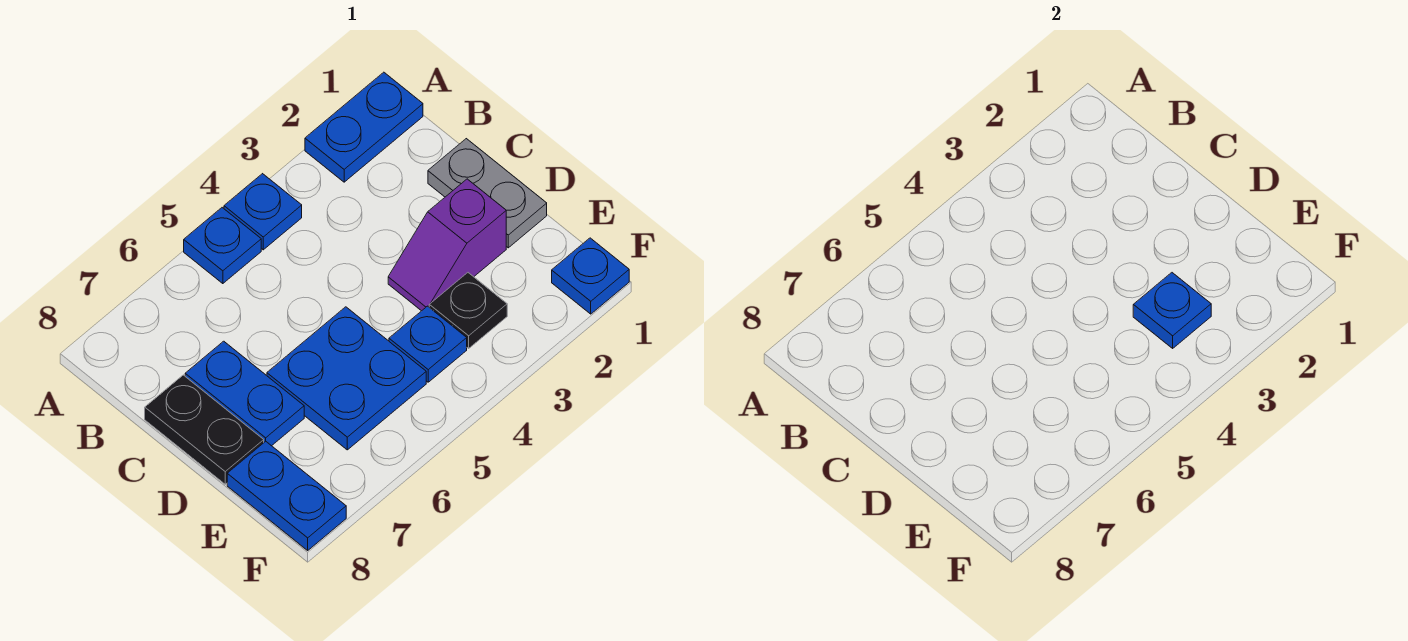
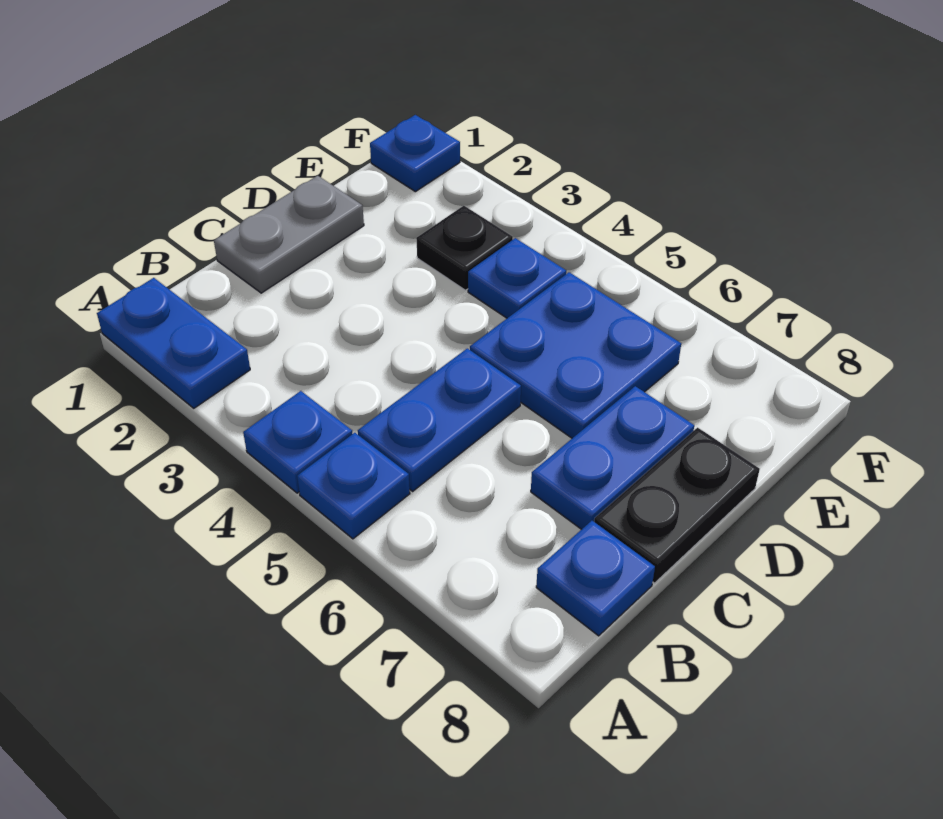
purple 1x2 slope [388,179,506,311] -> none
blue 1x1 plate [1133,273,1211,348] -> blue 1x1 plate moved to [536,521,655,636]
blue 1x2 plate [227,441,346,550] -> blue 1x2 plate moved to [358,348,521,491]

